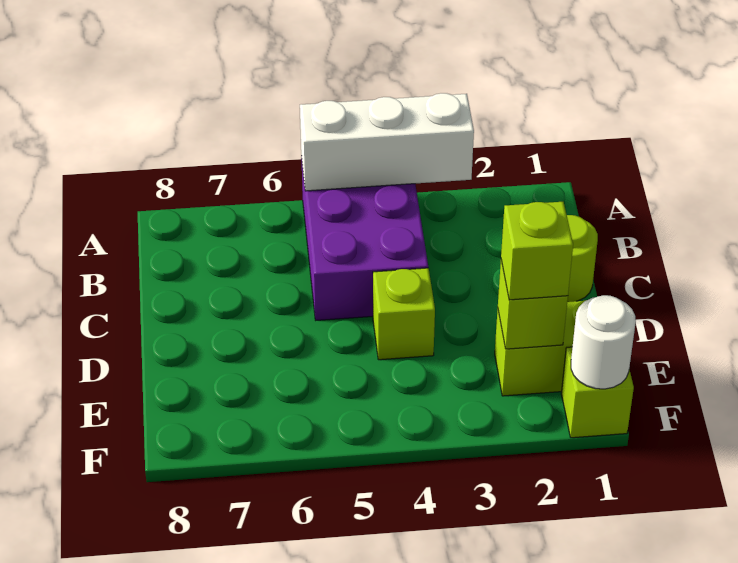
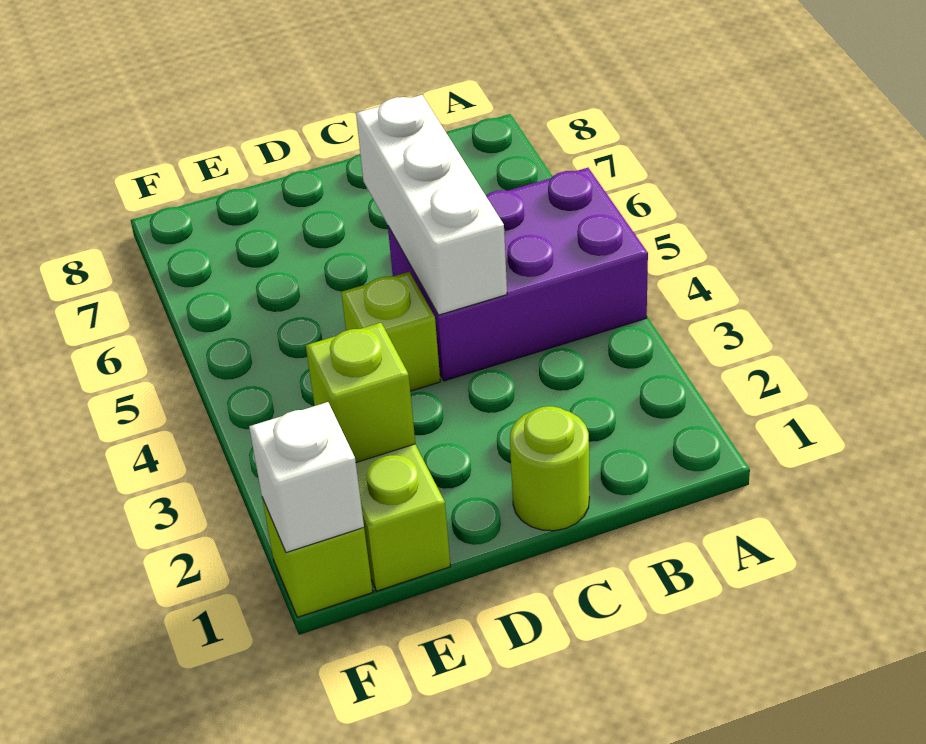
white 1x3 brick [300,93,474,191] -> white 1x3 brick moved to [356,95,507,315]
lime 1x1 brick [501,202,573,300] -> none
white 1x1 round brick [571,295,636,389] -> white 1x1 brick [249,402,364,553]

